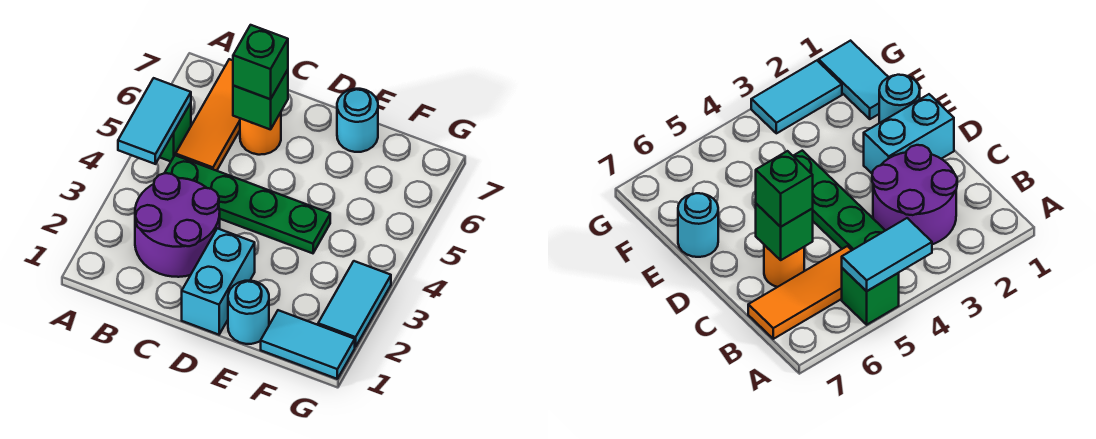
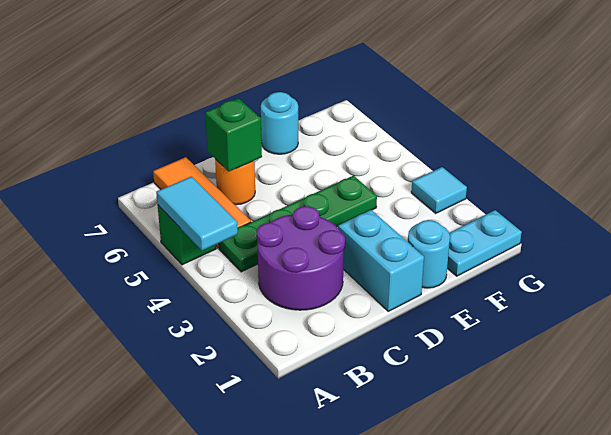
green 1x1 brick [233,25,288,99] -> none
cyan 1x2 tile [261,310,355,379] -> cyan 1x2 plate [447,210,522,276]
cyan 1x2 tile [318,261,391,347] -> cyan 1x1 tile [411,167,467,213]

